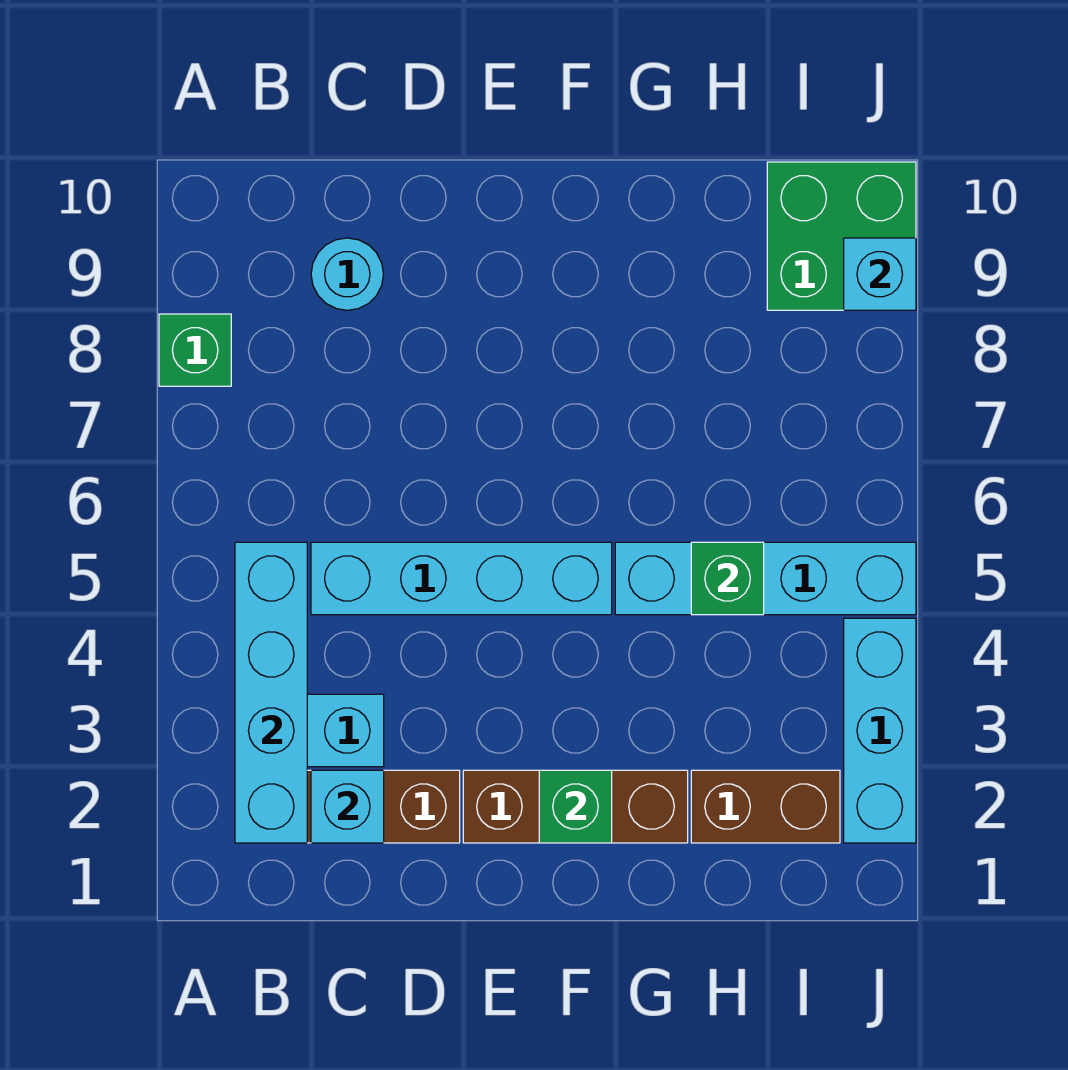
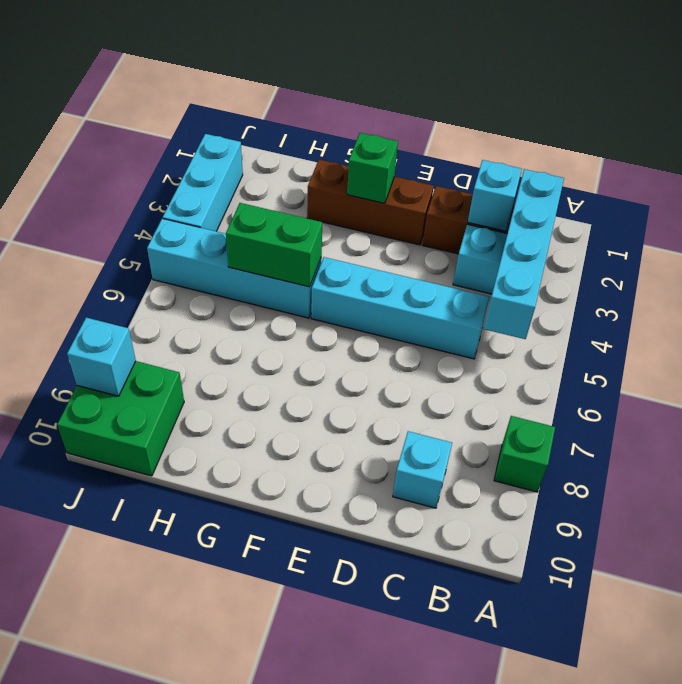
cyan 1x1 round brick [311,238,383,310] -> cyan 1x1 brick [393,431,452,508]
brown 1x2 brick [691,770,840,843] -> none
green 1x1 brick [691,542,764,615] -> green 1x2 brick [226,203,322,287]

